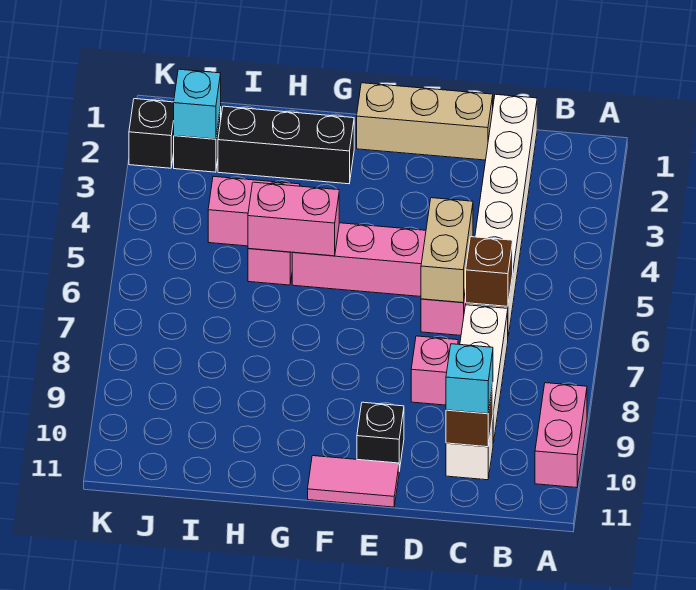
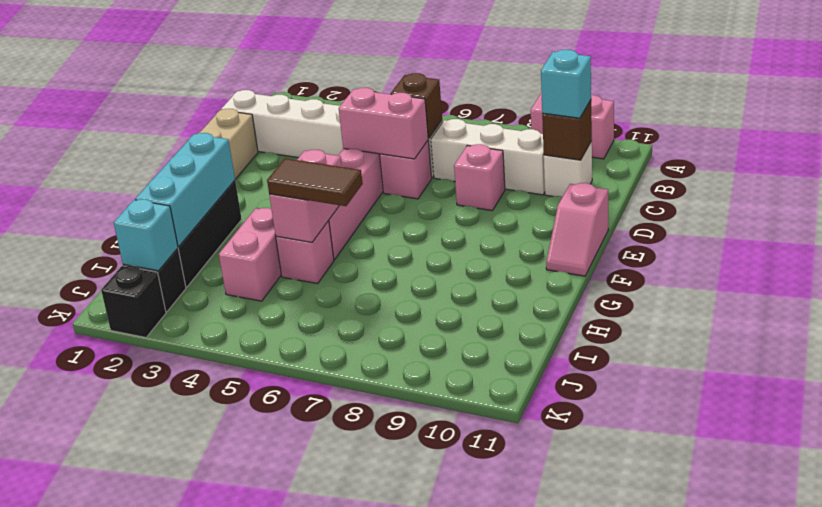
tan 1x2 brick [421,198,473,303] -> pink 1x2 brick [339,88,428,159]
black 1x1 brick [357,402,404,471] -> none
pink 1x2 tile [308,456,399,507] -> pink 1x2 slope [546,183,608,276]
none -> cyan 1x3 brick [135,133,235,246]
none -> brown 1x2 tile [267,158,363,206]

